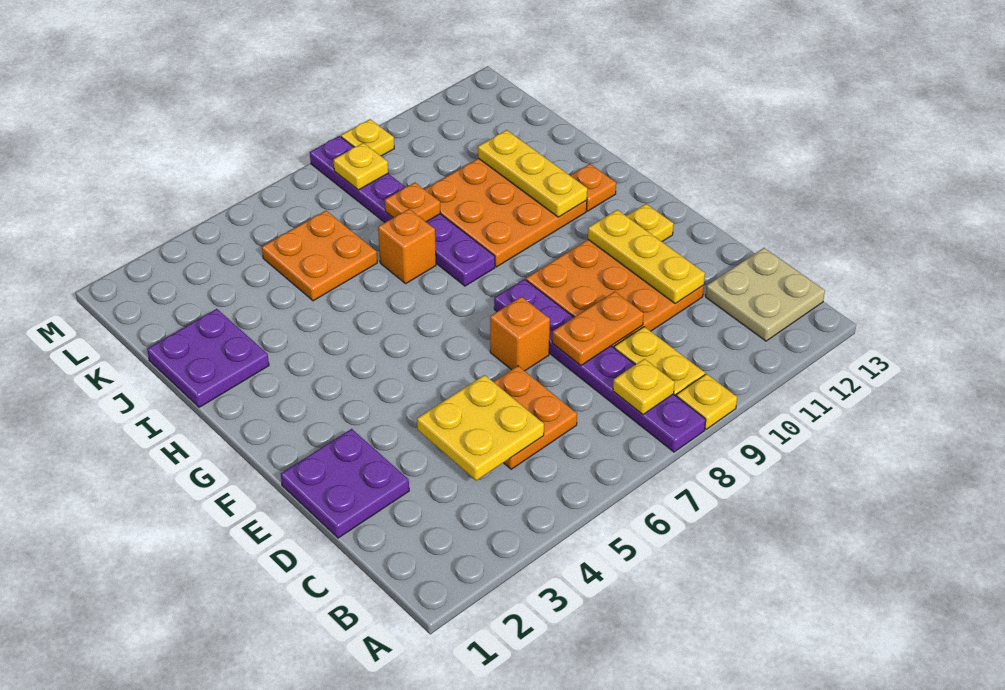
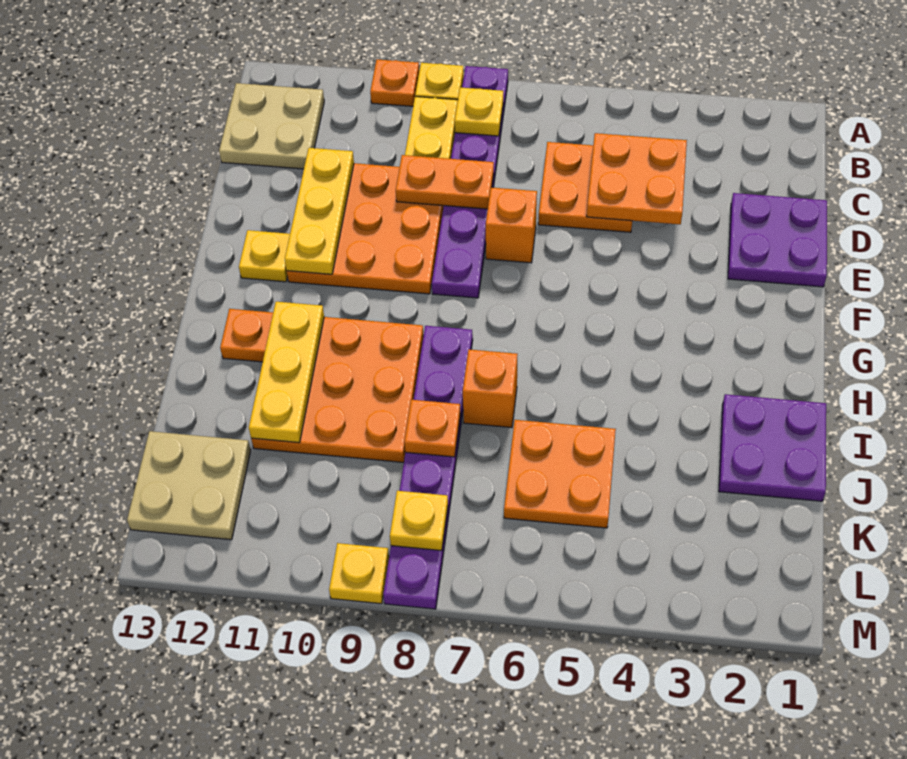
none -> orange 1x1 plate [370,59,419,106]
yellow 2x2 plate [417,375,544,481] -> orange 2x2 plate [587,133,687,224]
none -> tan 2x2 plate [127,431,251,540]

